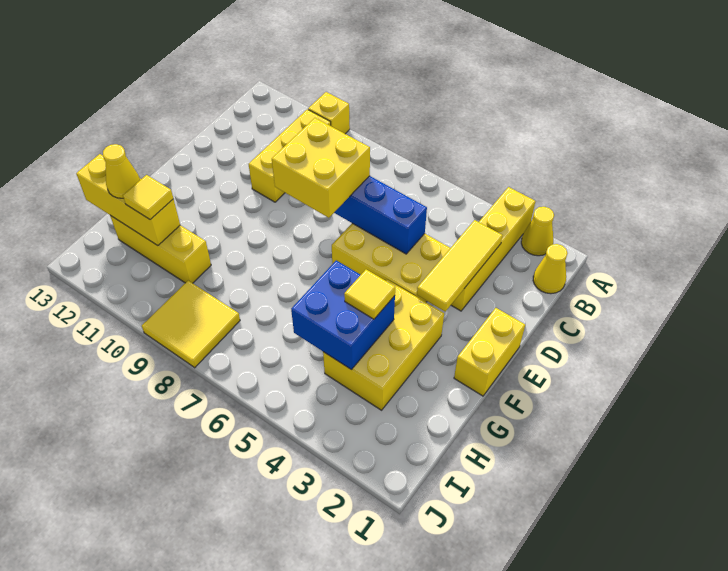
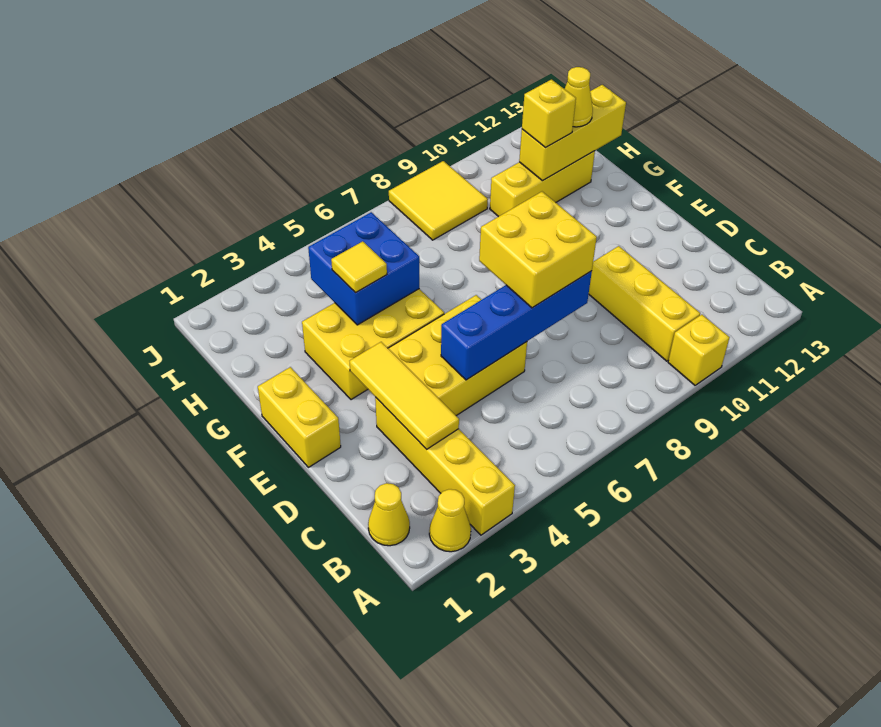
yellow 2x3 brick [323,279,444,410] -> yellow 2x3 brick turned to [302,289,444,400]
yellow 1x1 tile [123,175,173,220] -> yellow 1x1 brick [522,80,576,147]

